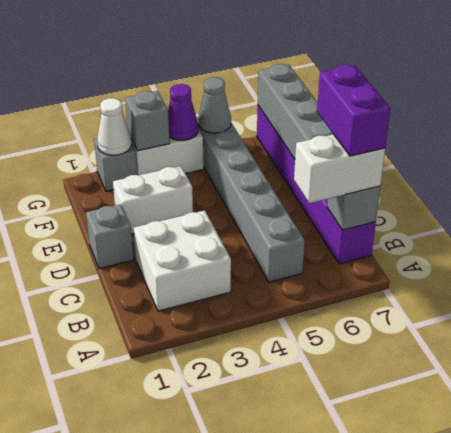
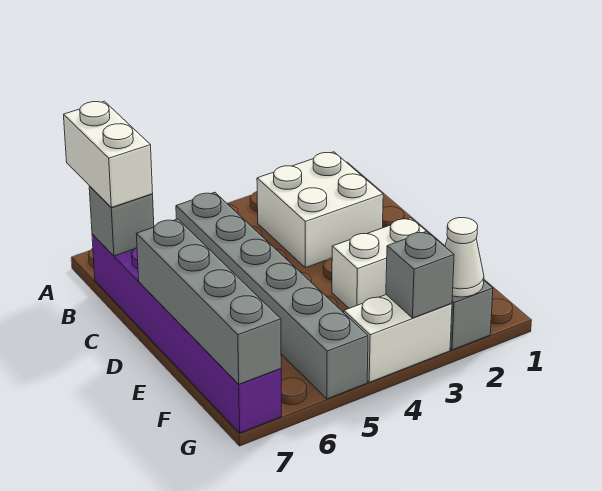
white 1x2 brick [294,134,385,203] -> white 1x2 brick turned to [64,101,153,207]
purple 1x2 brick [317,65,390,156] -> none
grey 1x1 brick [86,204,134,269] -> none
purple 1x1 cone [168,84,198,141] -> none
grey 1x1 cone [198,77,231,133] -> none

